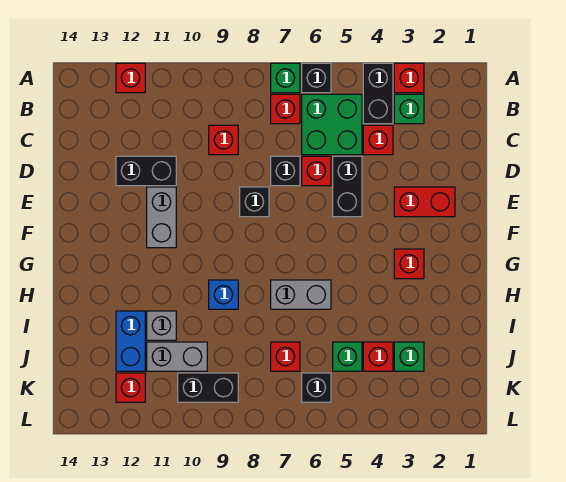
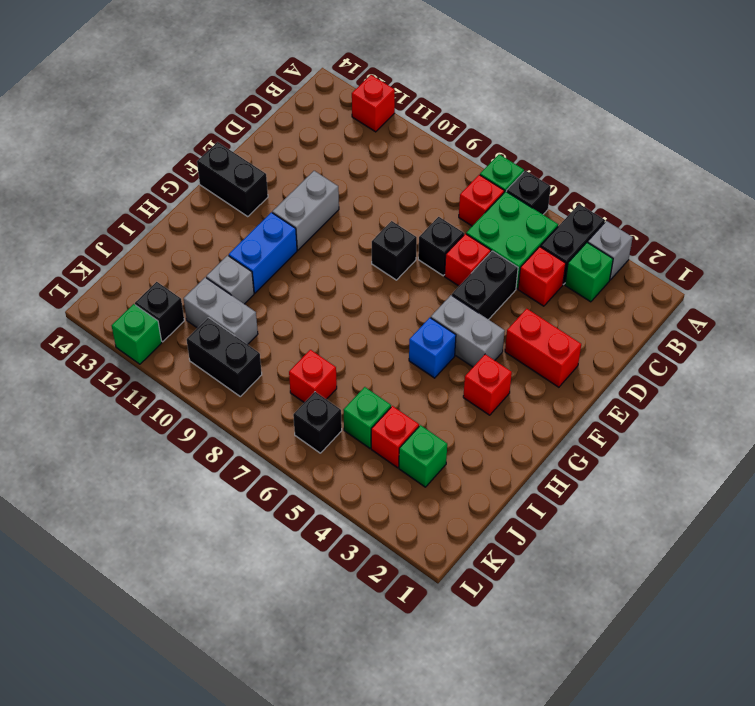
red 1x1 brick [394,63,424,93] -> grey 1x1 brick [588,221,633,280]
red 1x1 brick [209,125,238,155] -> none
black 1x2 brick [116,156,176,186] -> black 1x2 brick moved to [197,142,268,217]
grey 1x2 brick [271,280,331,309] -> grey 1x2 brick moved to [431,295,505,367]
blue 1x1 brick [209,280,238,309] -> blue 1x1 brick moved to [409,318,456,378]
blue 1x2 brick [116,311,145,371] -> blue 1x2 brick moved to [229,212,297,293]
red 1x1 brick [116,373,145,402] -> black 1x1 brick [135,282,184,342]
none -> green 1x1 brick [112,304,162,364]

